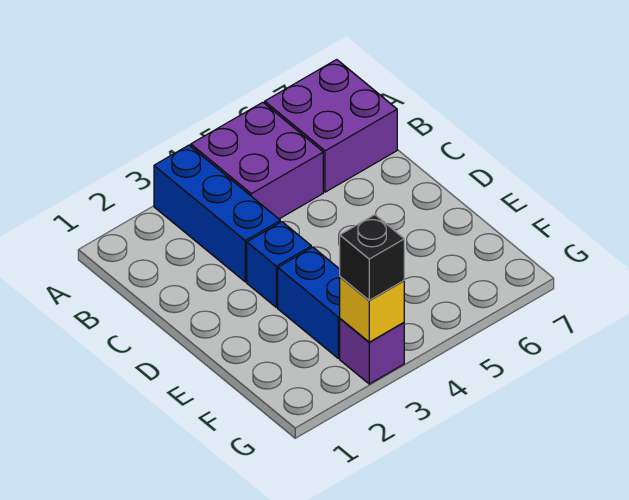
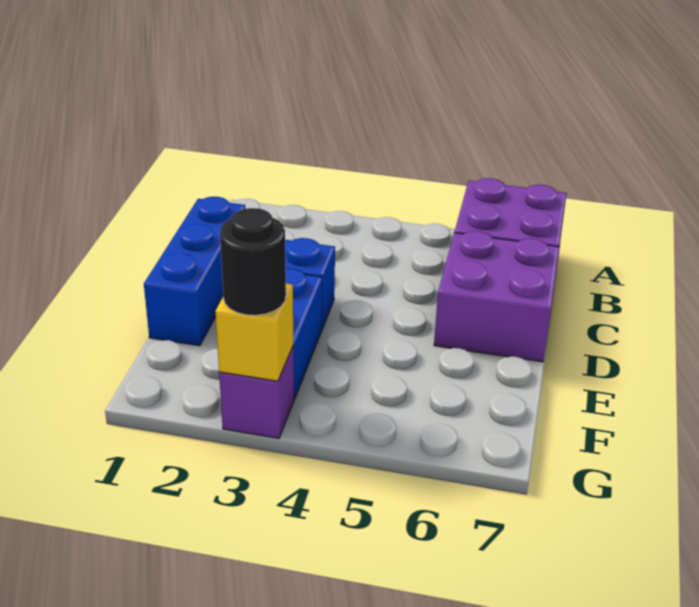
blue 1x3 brick [154,145,280,282] -> blue 1x3 brick moved to [144,197,245,346]
purple 2x2 brick [191,102,323,219] -> purple 2x2 brick moved to [434,231,560,362]
black 1x1 brick [340,215,404,300] -> black 1x1 round brick [220,208,286,315]

